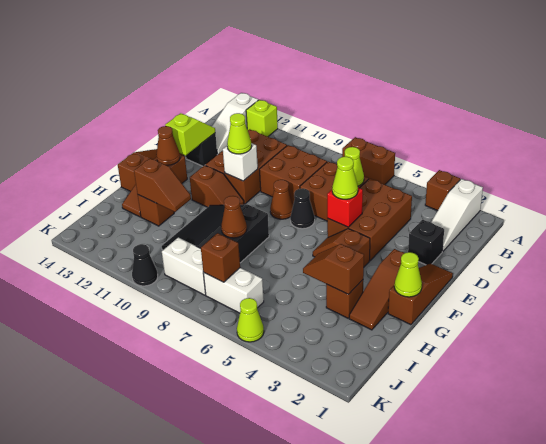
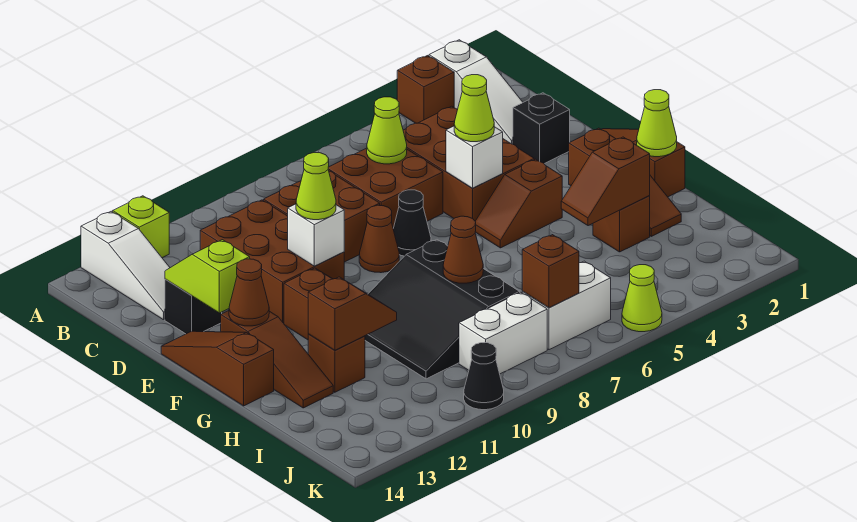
brown 1x2 brick [342,137,395,185] -> none
red 1x1 brick [327,188,363,227] -> white 1x1 brick [446,126,503,188]

